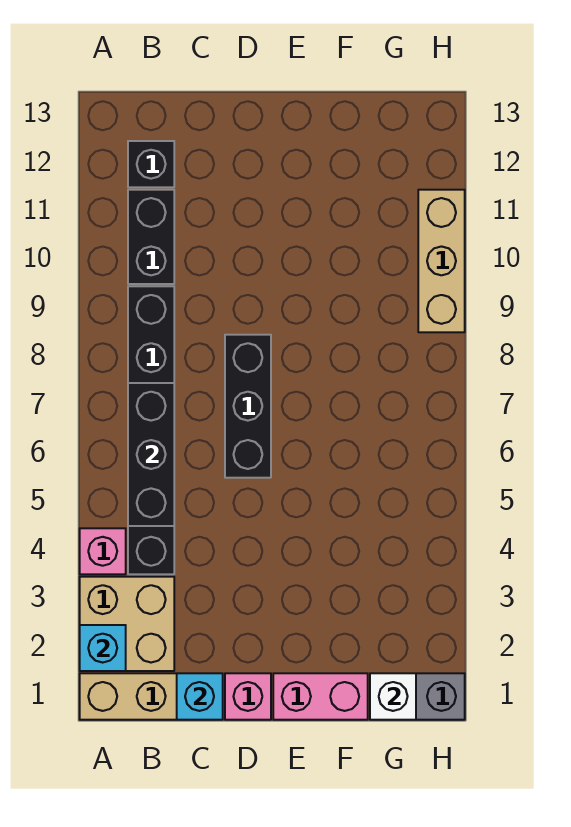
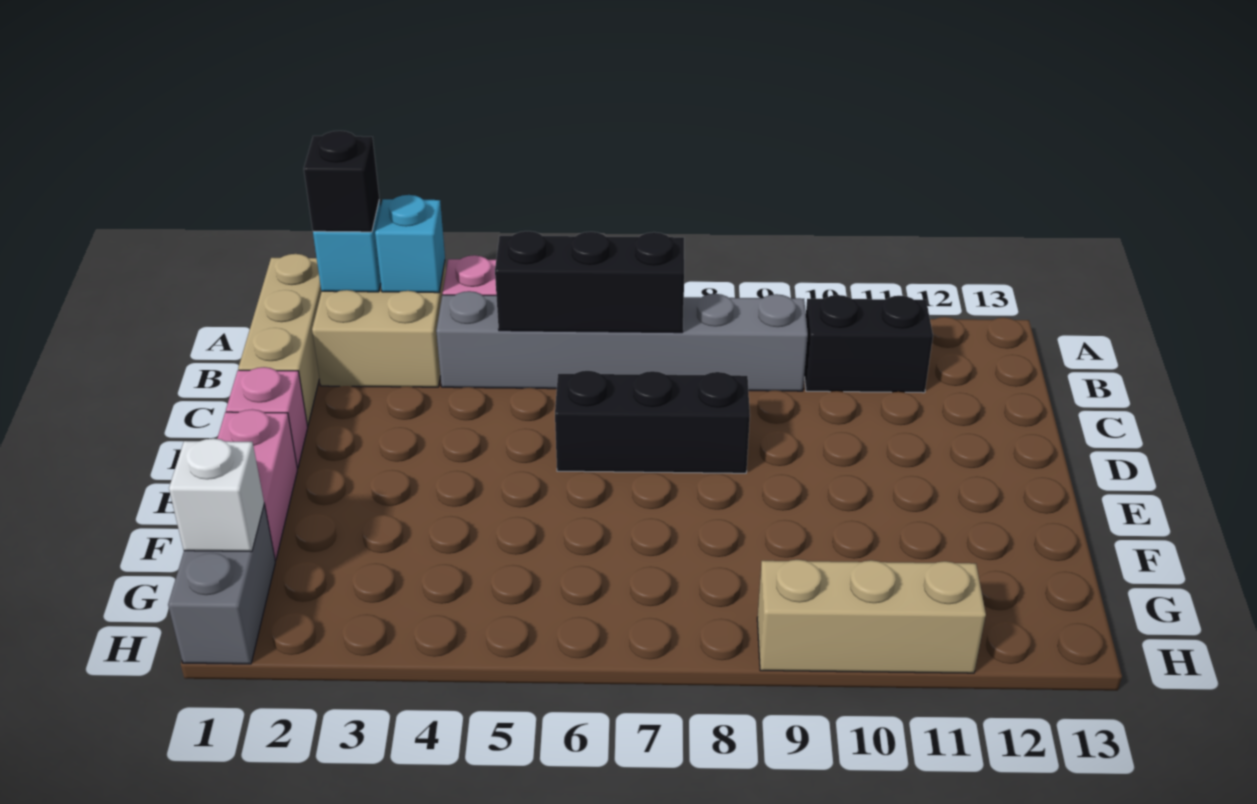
black 1x6 brick [128,286,174,574] -> grey 1x6 brick [436,291,808,391]
black 1x1 brick [128,141,174,187] -> black 1x1 brick moved to [304,131,379,232]
cyan 1x1 brick [177,673,223,720] -> cyan 1x1 brick moved to [375,195,445,293]

